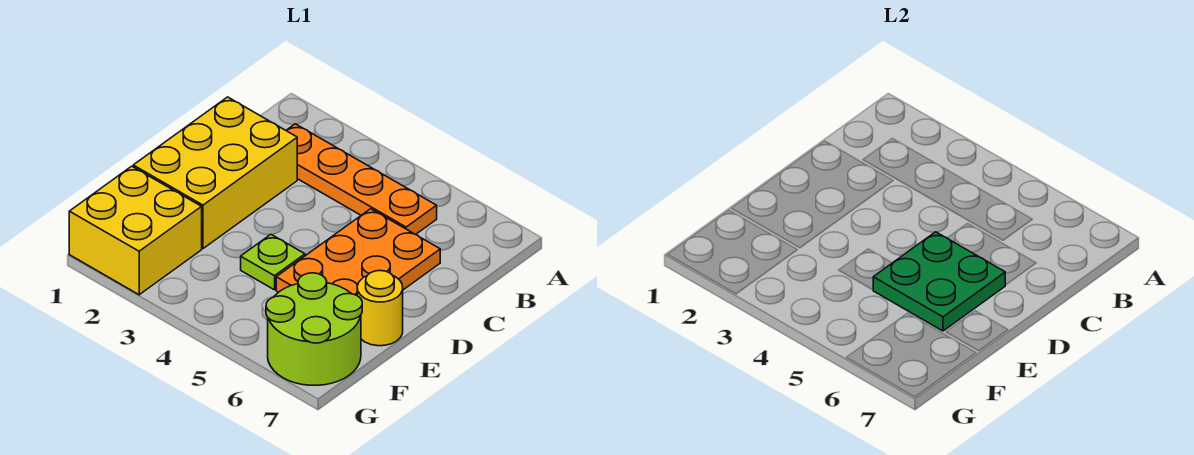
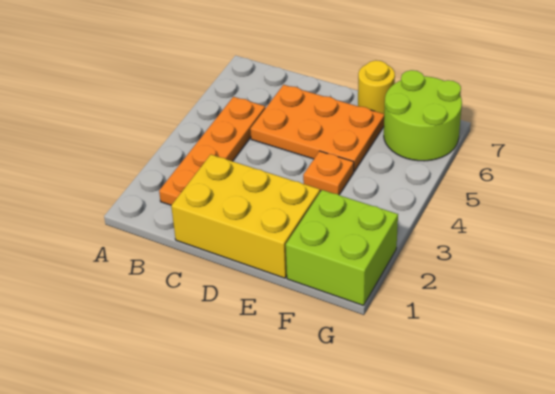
green 2x2 plate [873,232,1005,331] -> none
lime 1x1 plate [241,235,305,290] -> orange 1x1 plate [303,151,354,195]
yellow 2x2 brick [69,166,202,295] -> lime 2x2 brick [286,190,398,306]

